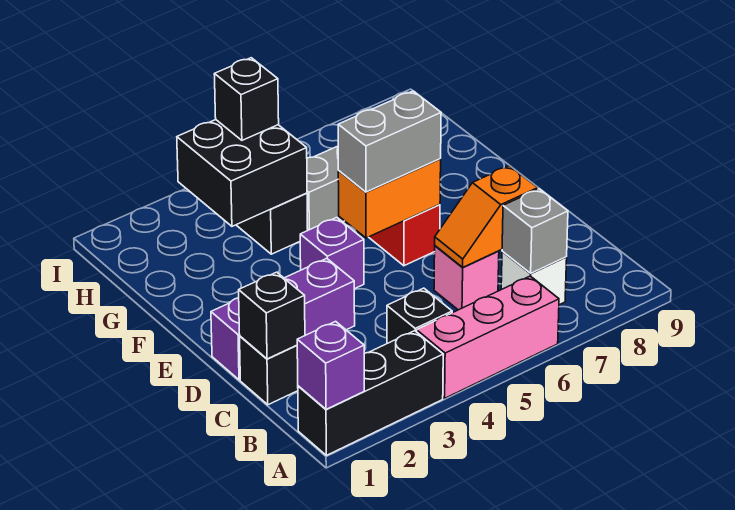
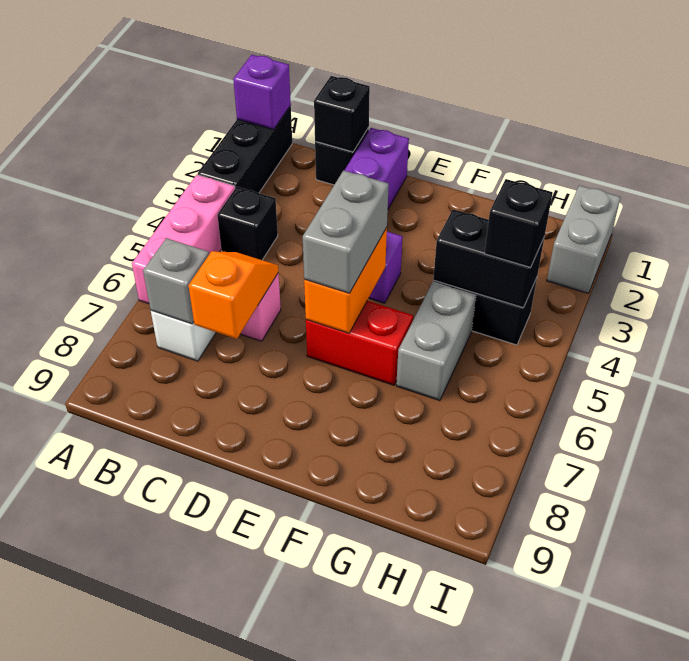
black 2x2 brick [177,120,307,226] -> black 1x2 brick [433,209,544,308]
none -> grey 1x2 brick [547,185,621,293]

